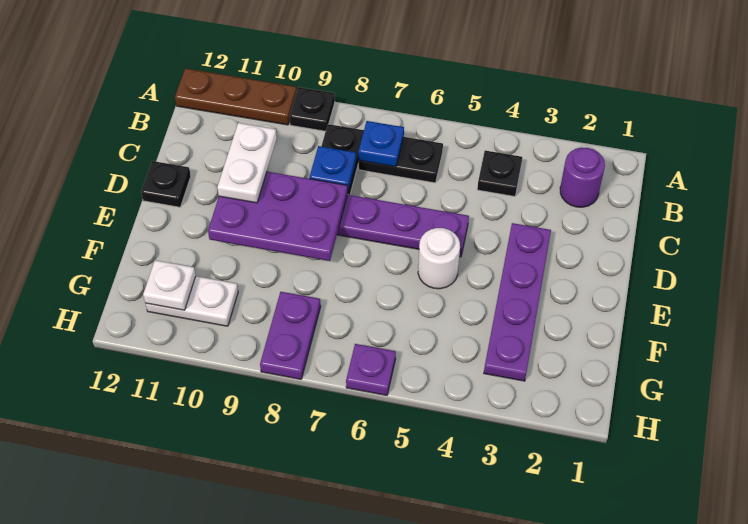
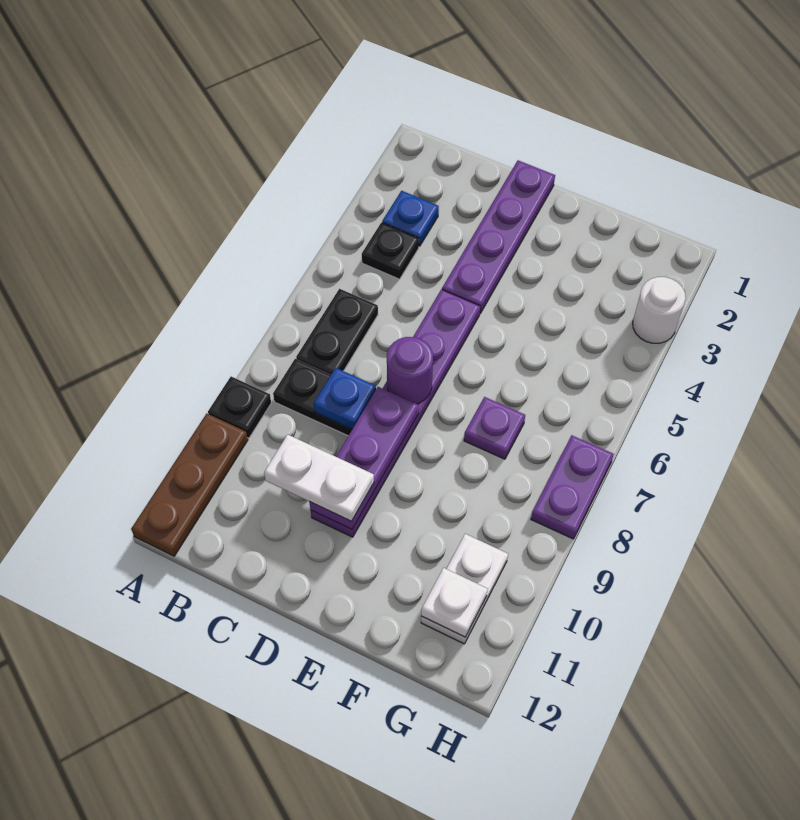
purple 1x1 round brick [560,147,605,207] -> purple 1x1 round brick moved to [387,337,433,404]
blue 1x1 plate [358,121,404,167] -> blue 1x1 plate moved to [382,191,439,246]
purple 1x4 plate [484,223,551,381] -> purple 1x4 plate turned to [442,160,555,313]
purple 2x3 plate [208,172,348,261] -> purple 1x3 plate [309,387,419,529]
black 1x1 plate [141,161,191,207] -> none
white 1x1 round brick [418,228,460,289] -> white 1x1 round brick moved to [633,277,686,343]
purple 1x2 plate [260,292,321,379] -> purple 1x2 plate turned to [531,435,614,539]
purple 1x1 plate [346,344,396,395] -> purple 1x1 plate moved to [464,397,525,459]

